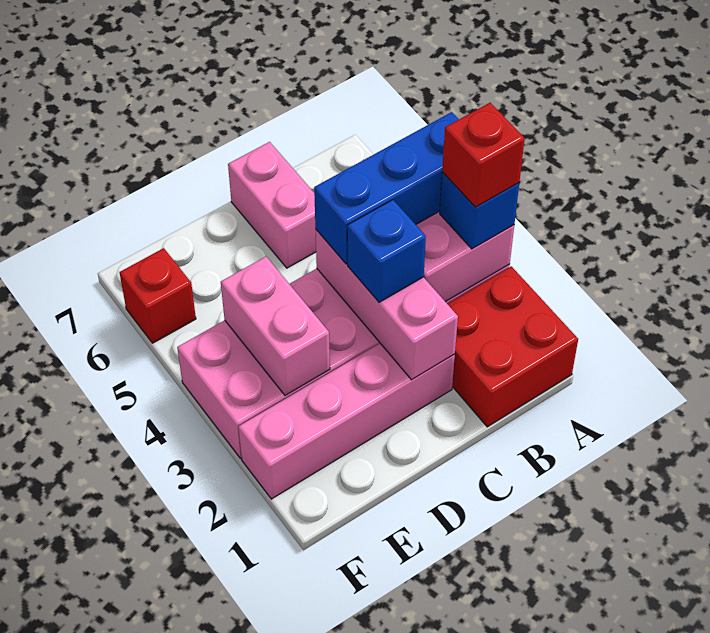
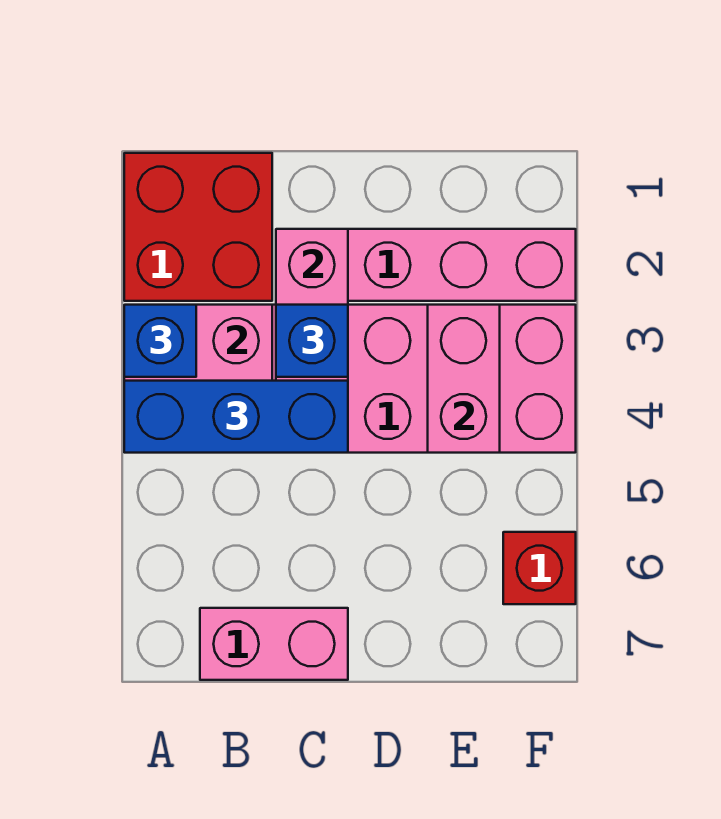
red 1x1 brick [442,103,525,207] -> none
pink 1x2 brick [228,142,316,268] -> pink 1x2 brick turned to [200,608,348,680]

